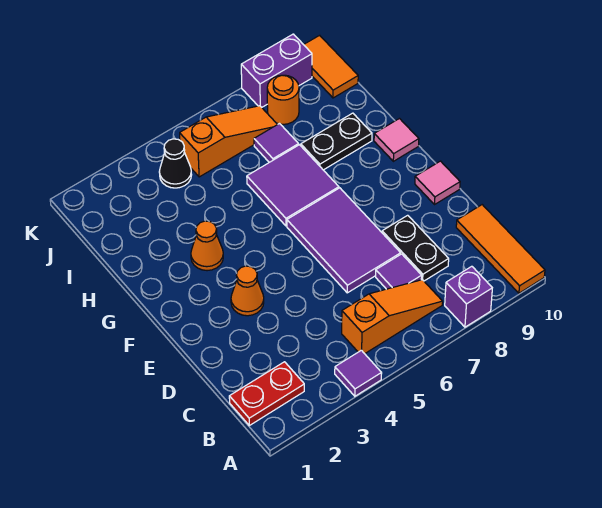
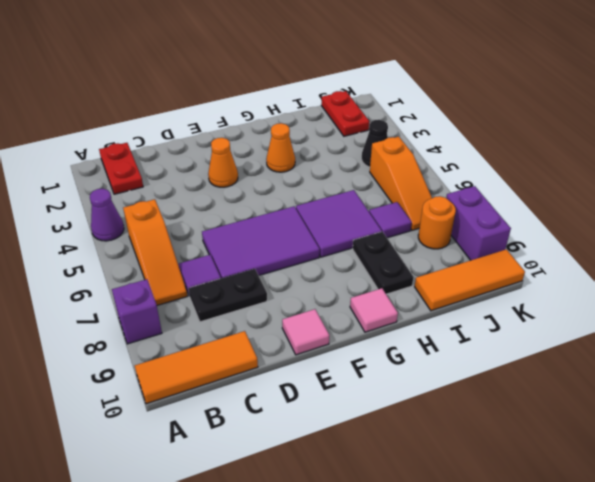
purple 1x1 tile [335,350,382,396] -> purple 1x1 cone [90,189,124,241]
none -> red 1x2 plate [321,91,369,136]
orange 1x2 tile [304,35,358,98] -> orange 1x3 tile [415,249,525,311]

